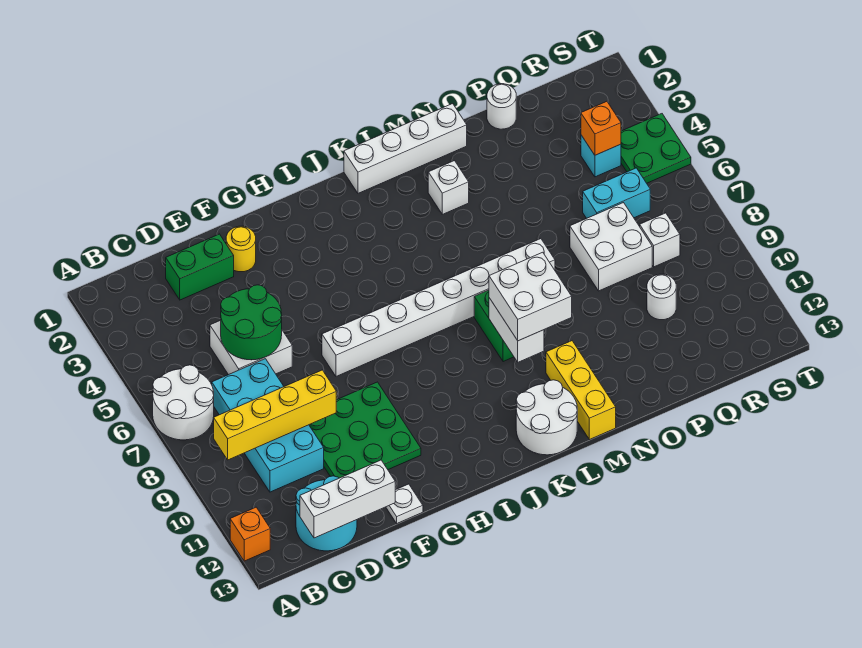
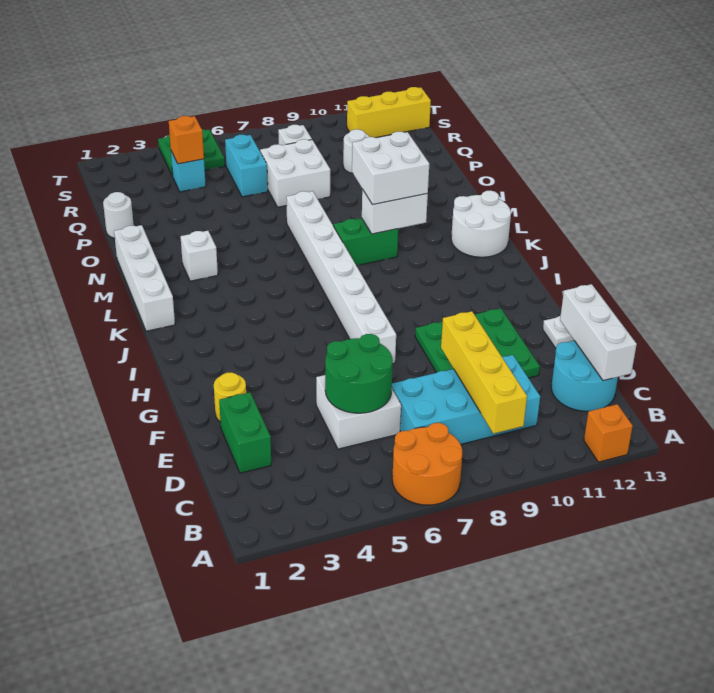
white 2x2 round brick [153,365,214,440] -> orange 2x2 round brick [392,423,462,505]
yellow 1x3 brick [546,341,616,440] -> yellow 1x3 brick moved to [347,87,431,138]

